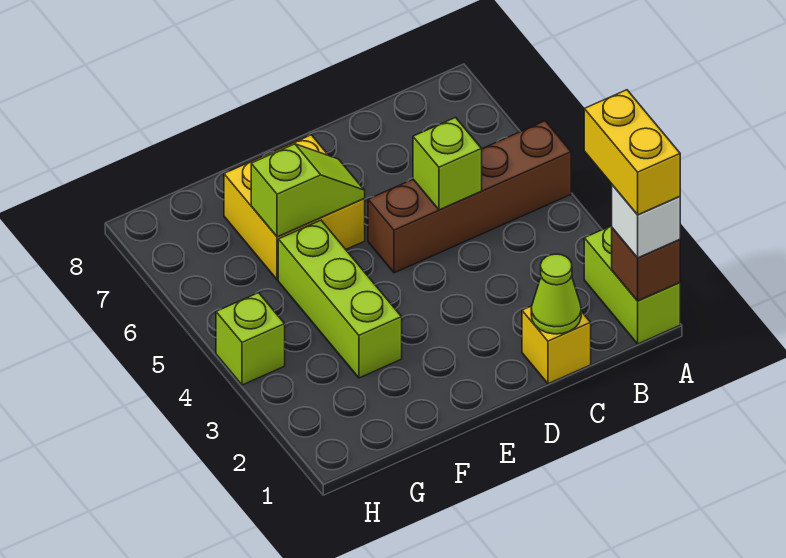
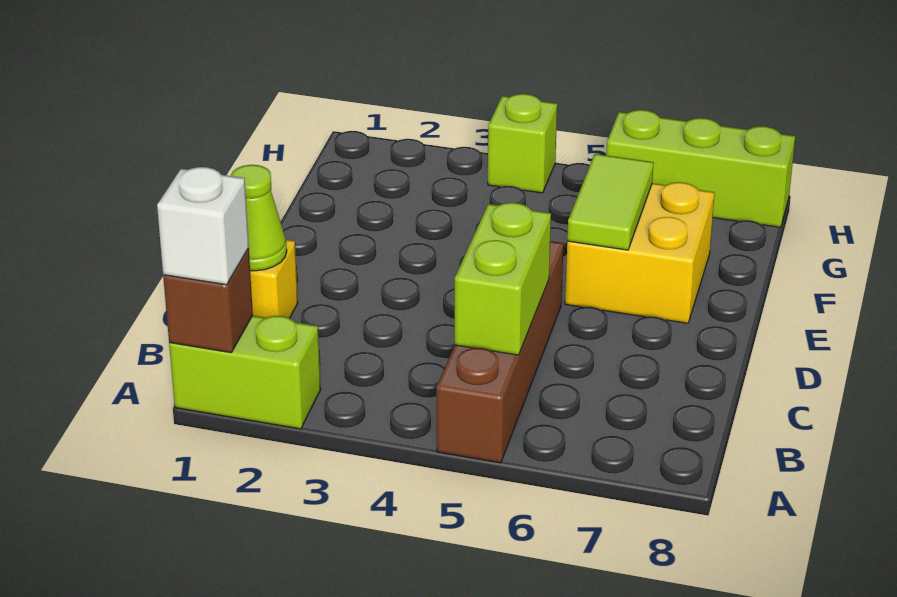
yellow 1x2 brick [584,90,680,215] -> none
lime 1x1 brick [413,118,482,210] -> lime 1x2 brick [455,203,551,355]
lime 1x2 slope [251,144,365,237] -> lime 1x2 tile [567,154,654,250]
lime 1x3 brick [278,220,402,378] -> lime 1x3 brick moved to [606,110,795,227]

